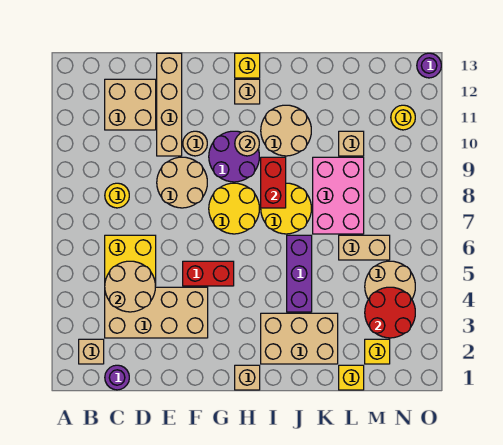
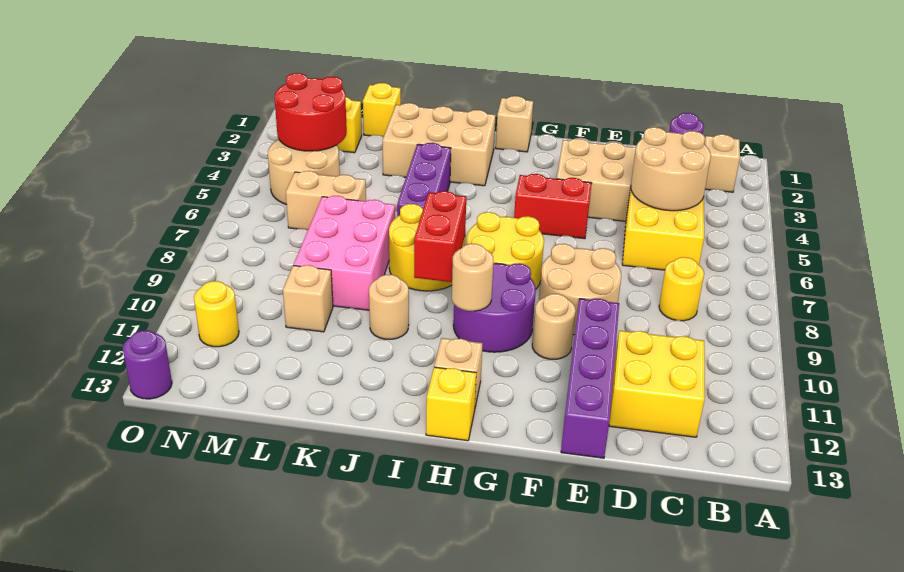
tan 2x2 brick [105,79,156,130] -> yellow 2x2 brick [609,331,705,437]
tan 1x4 brick [157,53,182,156] -> purple 1x4 brick [561,299,619,458]
tan 2x2 round brick [261,105,311,156] -> tan 1x1 round brick [369,275,409,339]

